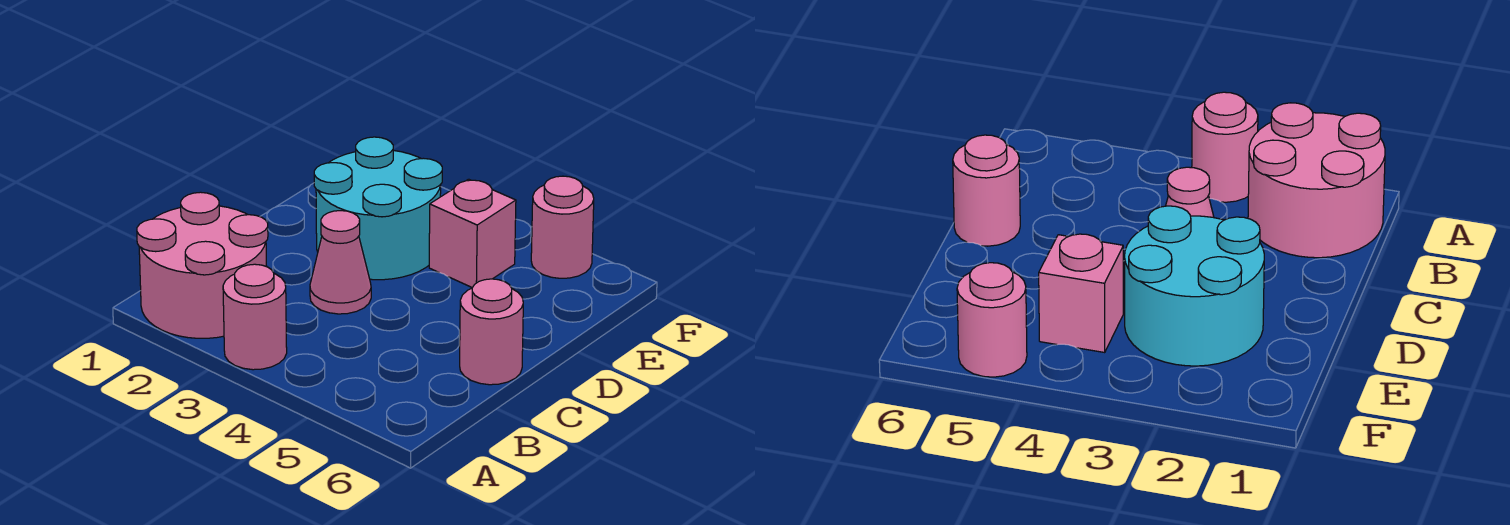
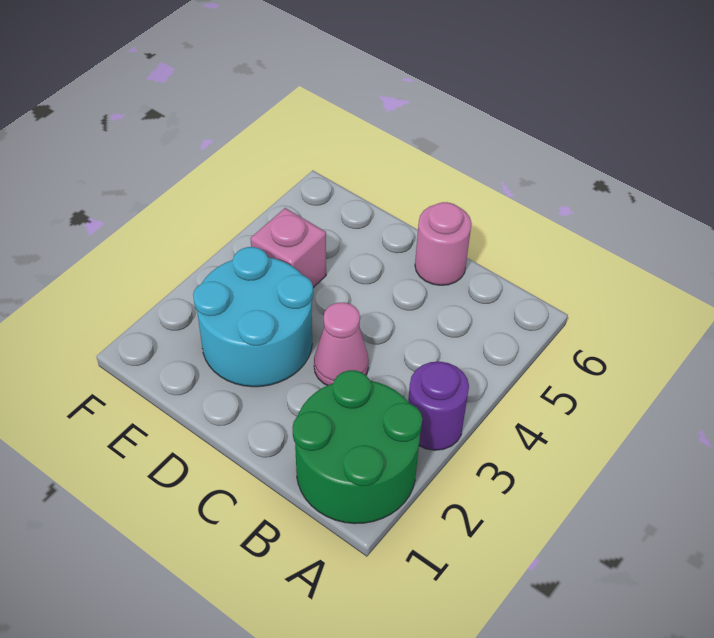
pink 2x2 round brick [137,192,268,338] -> green 2x2 round brick [292,370,422,524]
pink 1x1 round brick [223,264,287,370] -> purple 1x1 round brick [408,362,469,450]
pink 1x1 round brick [531,176,594,278] -> none

